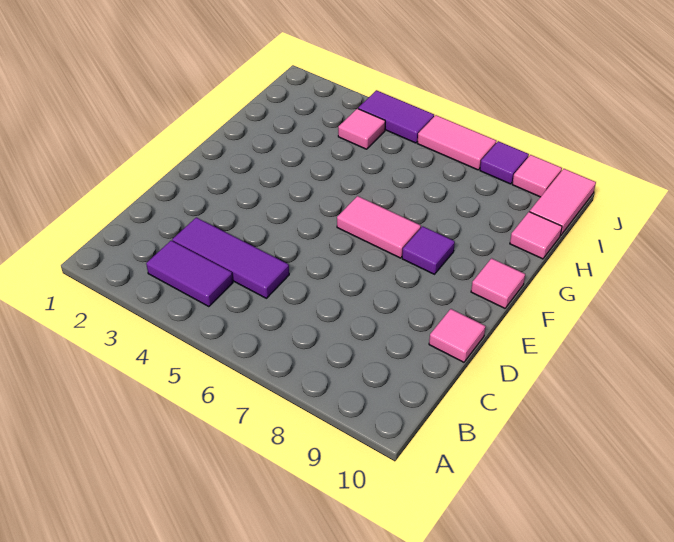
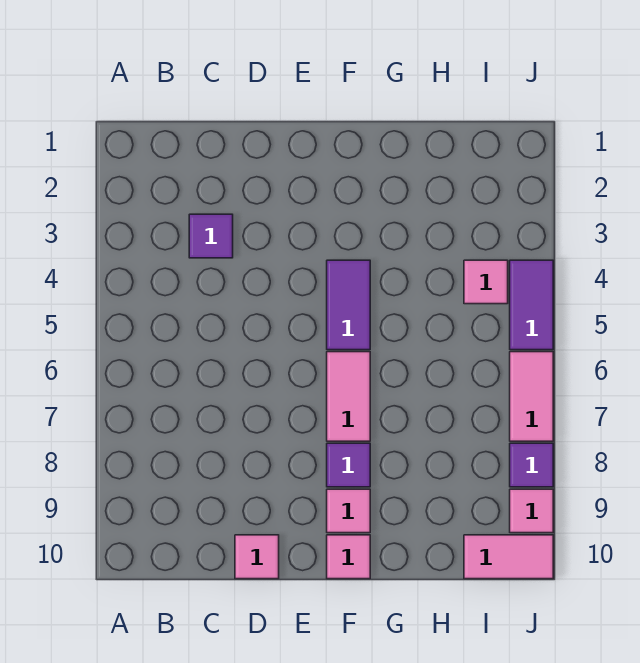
purple 1x2 tile [146,241,233,307] -> purple 1x2 tile moved to [327,260,370,350]
purple 1x3 tile [172,217,289,298] -> purple 1x1 tile [189,214,233,258]
pink 1x1 tile [510,212,562,259] -> pink 1x1 tile moved to [327,489,370,533]

